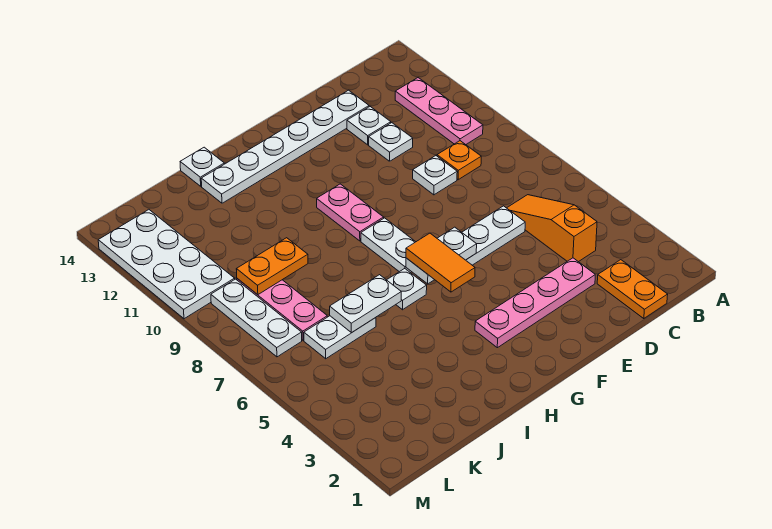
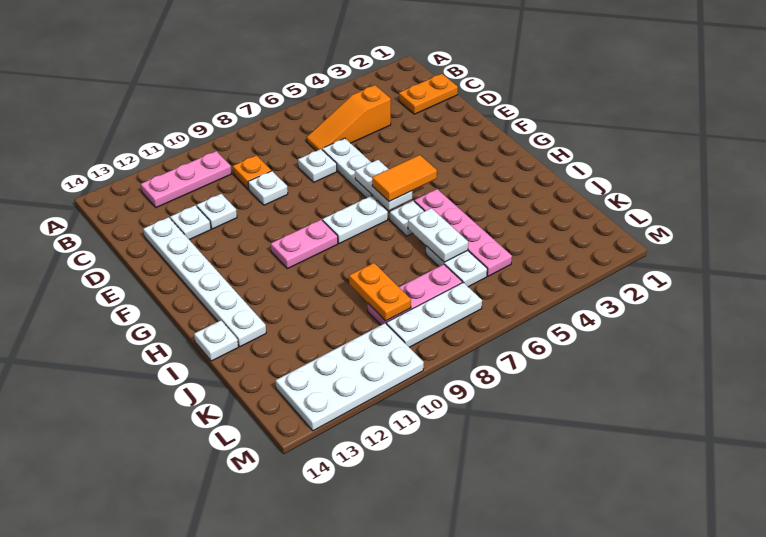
pink 1x4 plate [475,258,595,348] -> pink 1x4 plate moved to [414,189,512,276]
none -> white 1x1 plate [298,149,337,182]

